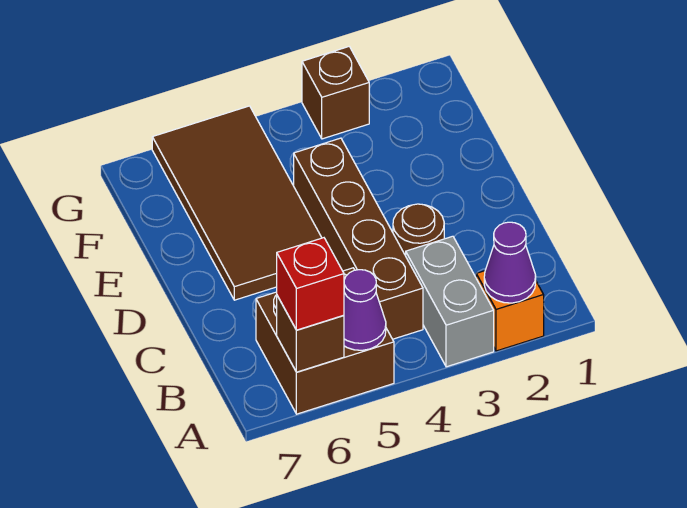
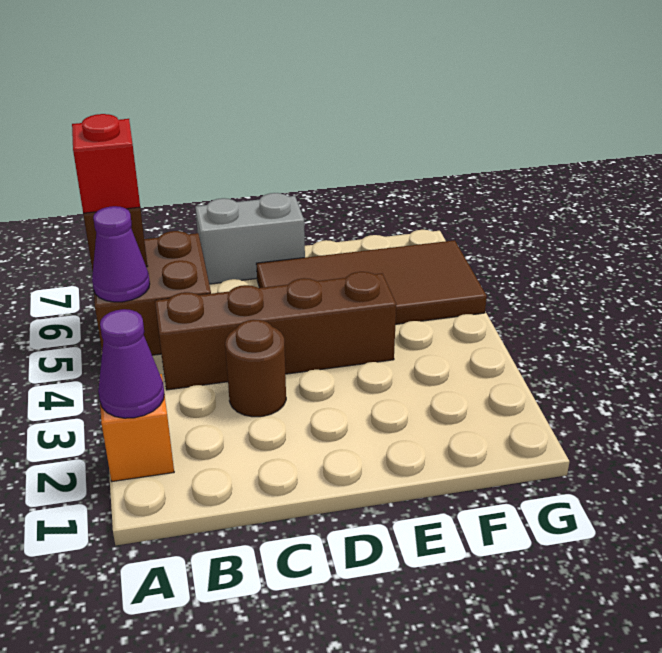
grey 1x2 brick [406,236,494,367] -> grey 1x2 brick moved to [195,193,305,284]
brown 1x1 brick [302,47,369,139] -> none

